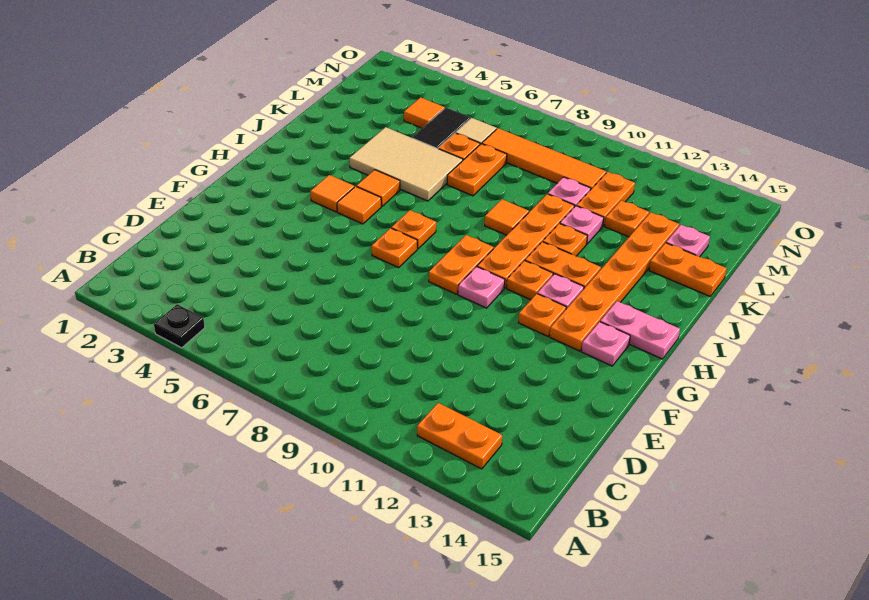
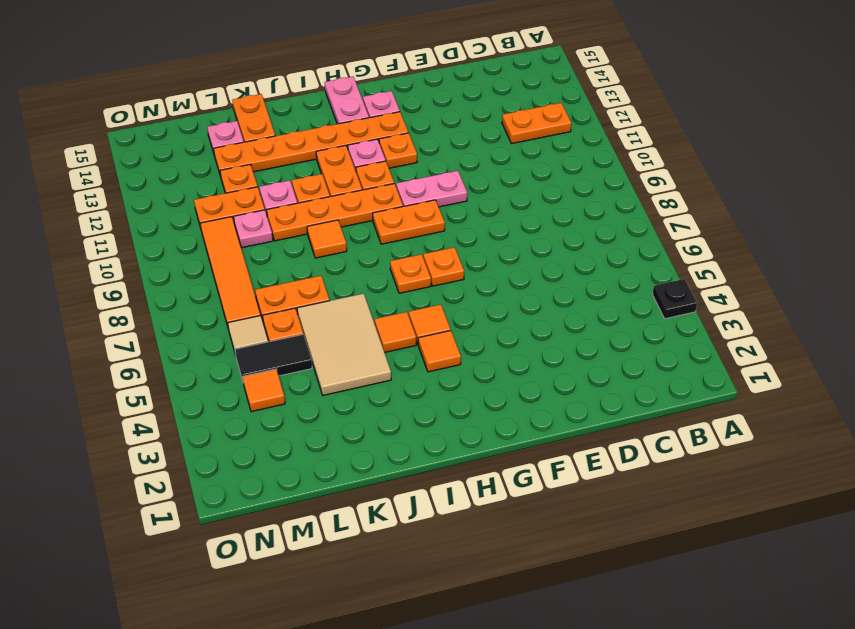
orange 1x2 plate [417,403,502,469] -> orange 1x2 plate turned to [502,103,571,144]
pink 1x1 plate [458,267,505,308] -> pink 1x2 plate [396,171,467,207]

